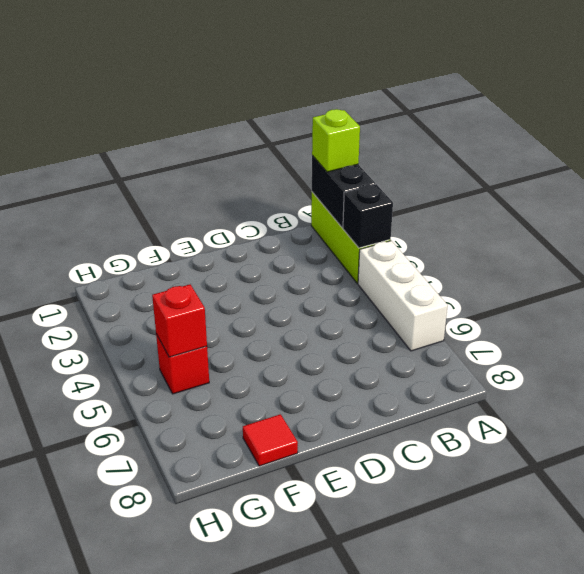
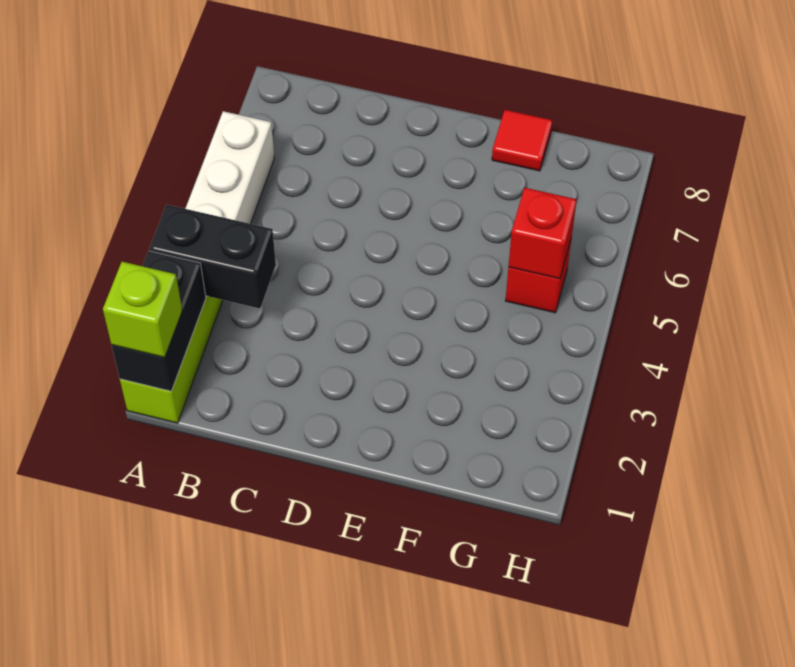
black 1x1 brick [343,184,393,248] -> black 1x2 brick [149,205,276,308]

